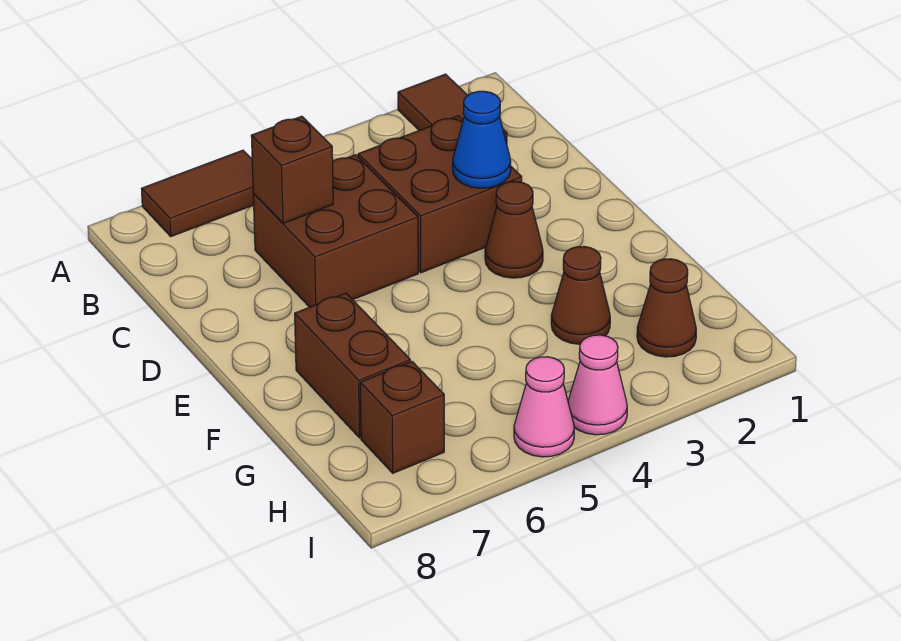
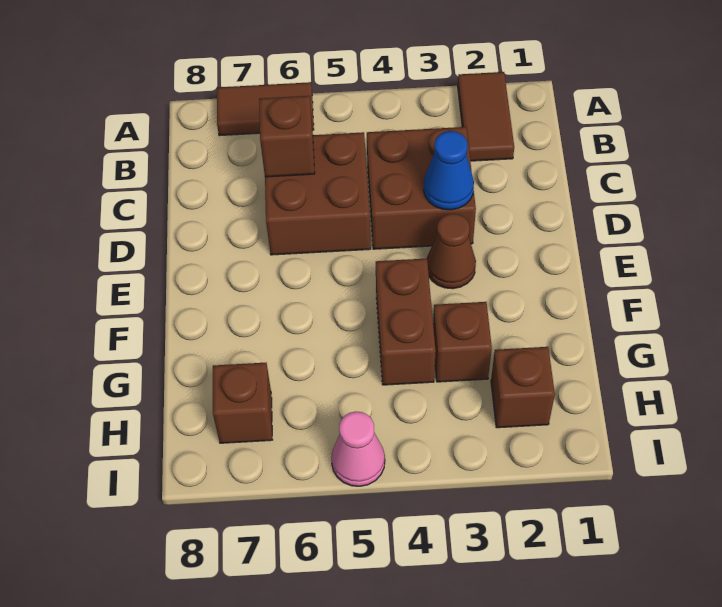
brown 1x2 brick [295,293,410,438] -> brown 1x2 brick moved to [376,258,436,385]
brown 1x1 cone [551,247,610,344] -> brown 1x1 brick [433,302,492,382]
brown 1x1 cone [637,259,696,357] -> brown 1x1 brick [491,347,555,428]
pink 1x1 cone [568,335,627,435] -> none

